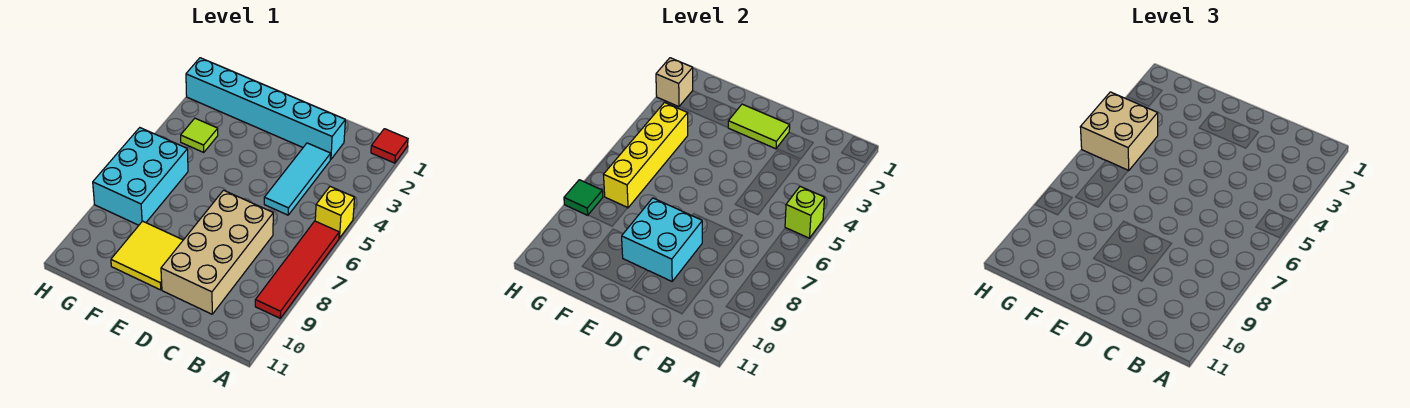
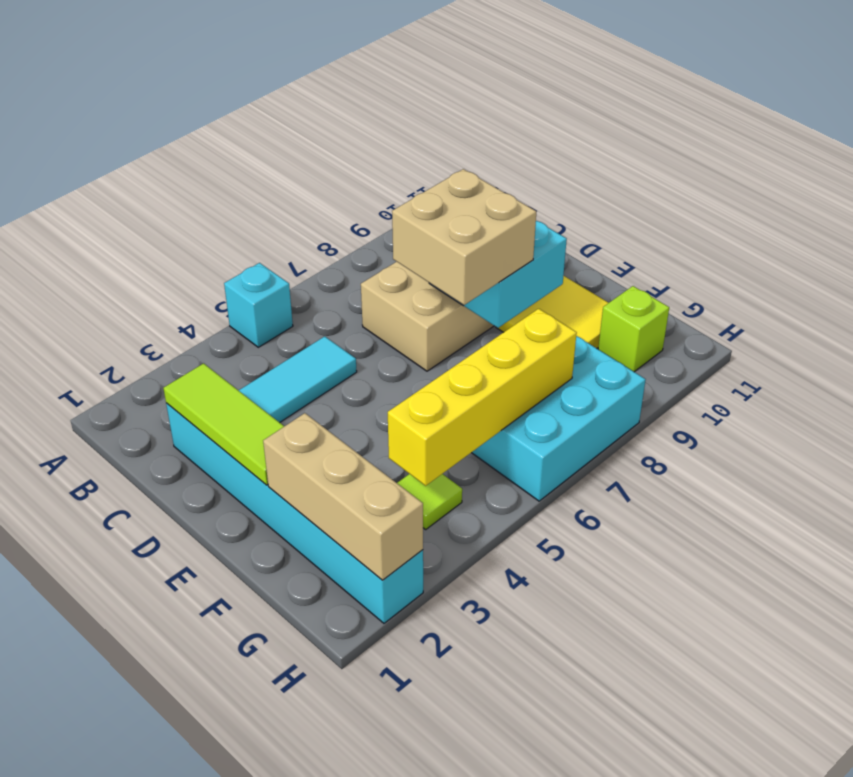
red 1x1 tile [371,129,408,163] -> none
yellow 1x1 brick [315,187,355,238] -> cyan 1x1 brick [224,263,293,347]
lime 1x1 brick [785,187,825,238] -> lime 1x1 brick moved to [598,286,669,372]
red 1x4 tile [255,221,339,318] -> none
lime 1x2 tile [728,104,790,149] -> lime 1x3 tile [163,363,284,485]
tan 2x2 brick [1080,92,1158,171] -> tan 2x2 brick moved to [392,169,536,305]
tan 1x1 brick [656,58,693,107] -> tan 1x3 brick [263,413,423,580]
green 1x1 tile [564,180,603,215] -> none

